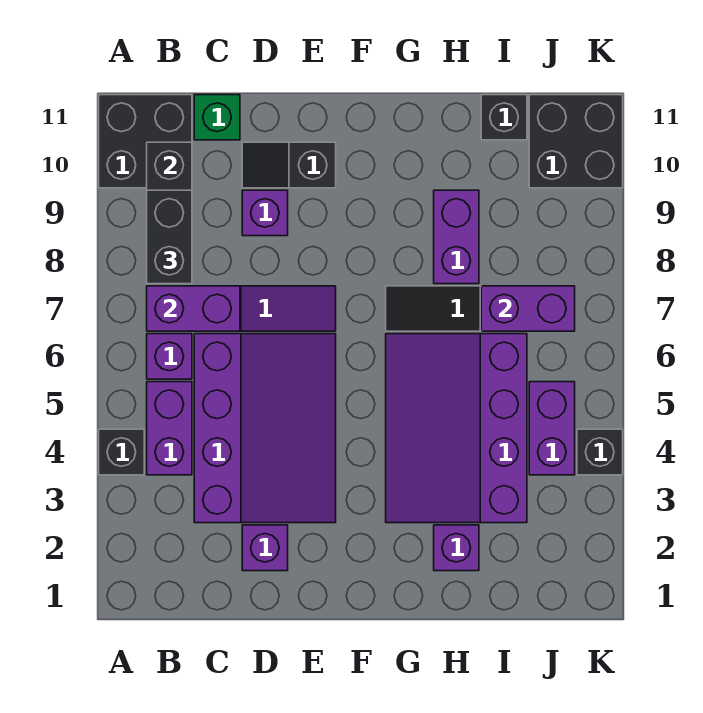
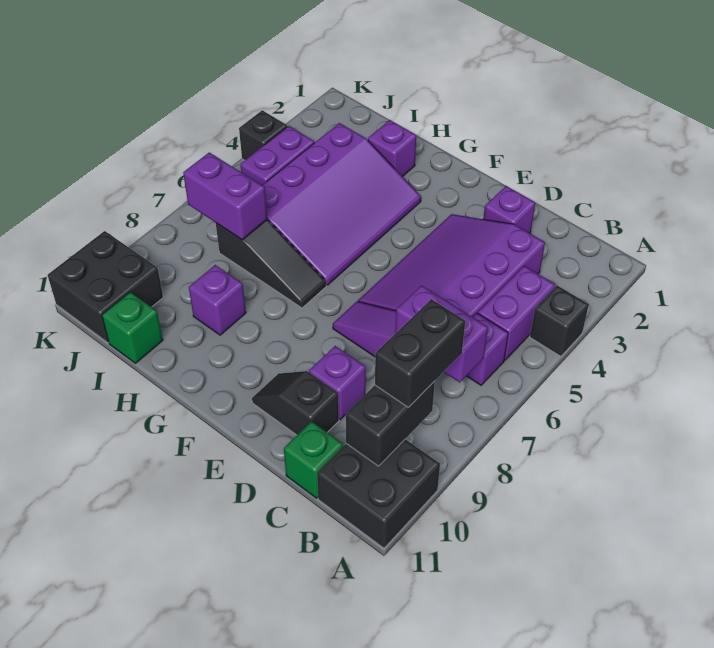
black 1x2 slope [242,142,336,188] -> black 1x2 slope turned to [252,371,339,435]
purple 1x2 brick [434,190,479,284] -> purple 1x1 brick [189,265,246,335]
black 1x1 brick [481,95,527,140] -> green 1x1 brick [102,292,163,363]

